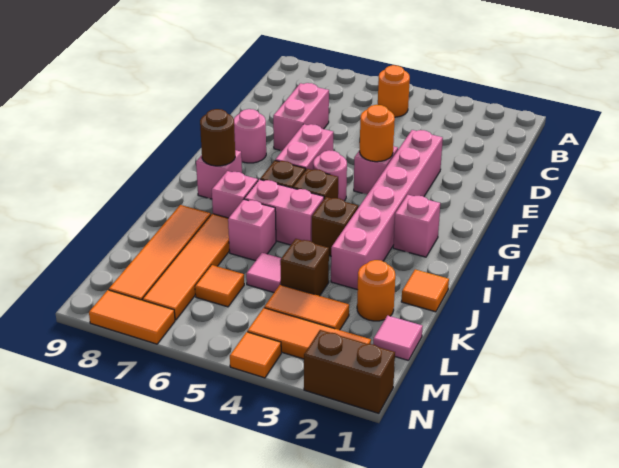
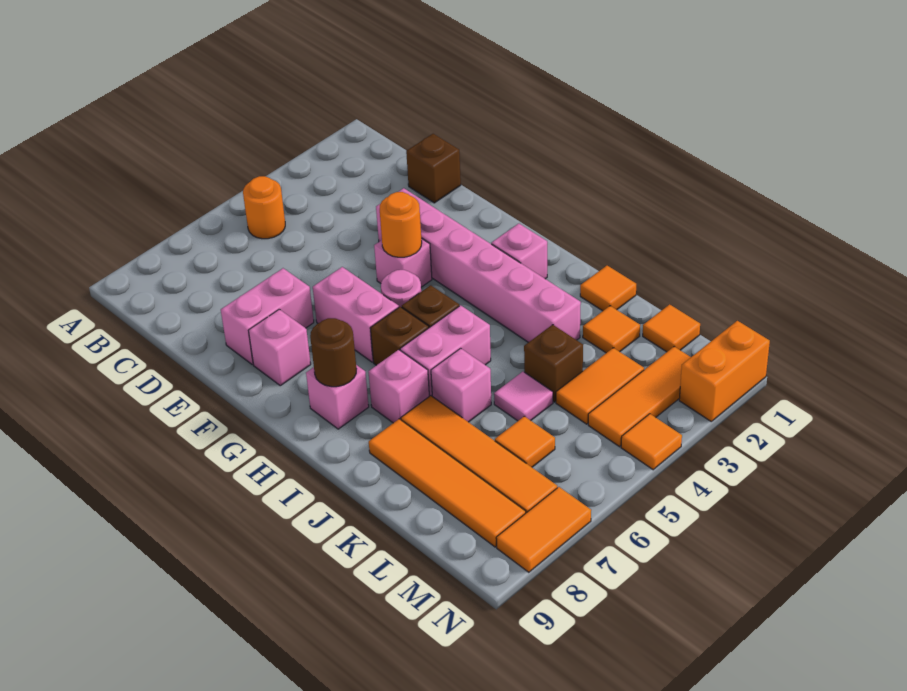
pink 1x2 brick [273,83,329,151] -> pink 1x2 brick turned to [221,268,314,365]
pink 1x1 round brick [234,109,266,163] -> pink 1x1 brick [248,309,311,386]
brown 1x1 brick [312,197,358,256] -> brown 1x1 brick moved to [406,134,461,203]
orange 1x1 round brick [357,260,395,321] -> orange 1x1 tile [583,306,640,353]
pink 1x1 tile [373,316,423,360] -> orange 1x1 tile [643,304,700,352]
brown 1x2 brick [304,330,395,413] -> orange 1x2 brick [679,321,770,421]

